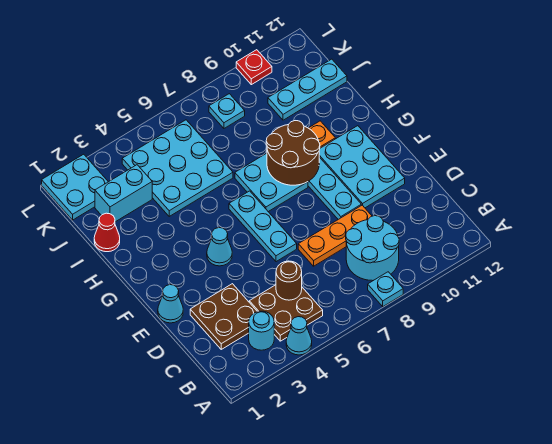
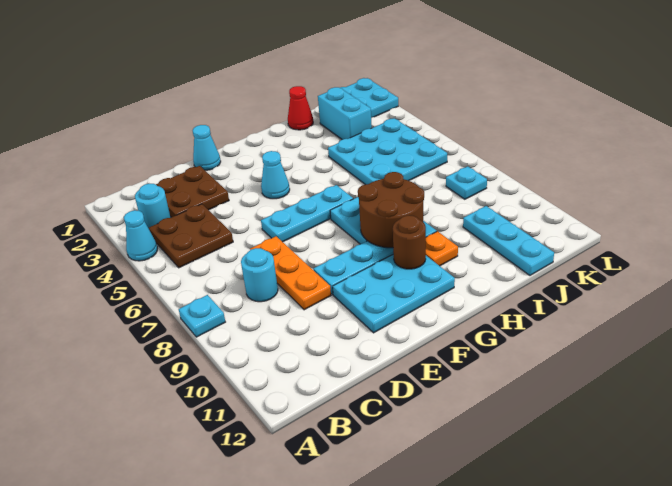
cyan 2x2 round brick [346,216,399,281] -> cyan 1x1 round brick [241,248,278,302]
brown 1x1 round brick [276,261,302,300] -> brown 1x1 round brick moved to [393,215,426,269]
red 1x1 plate [236,50,272,85] -> none

